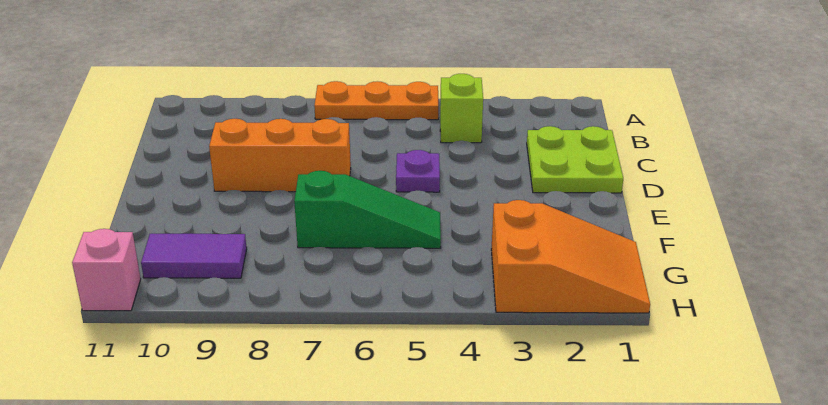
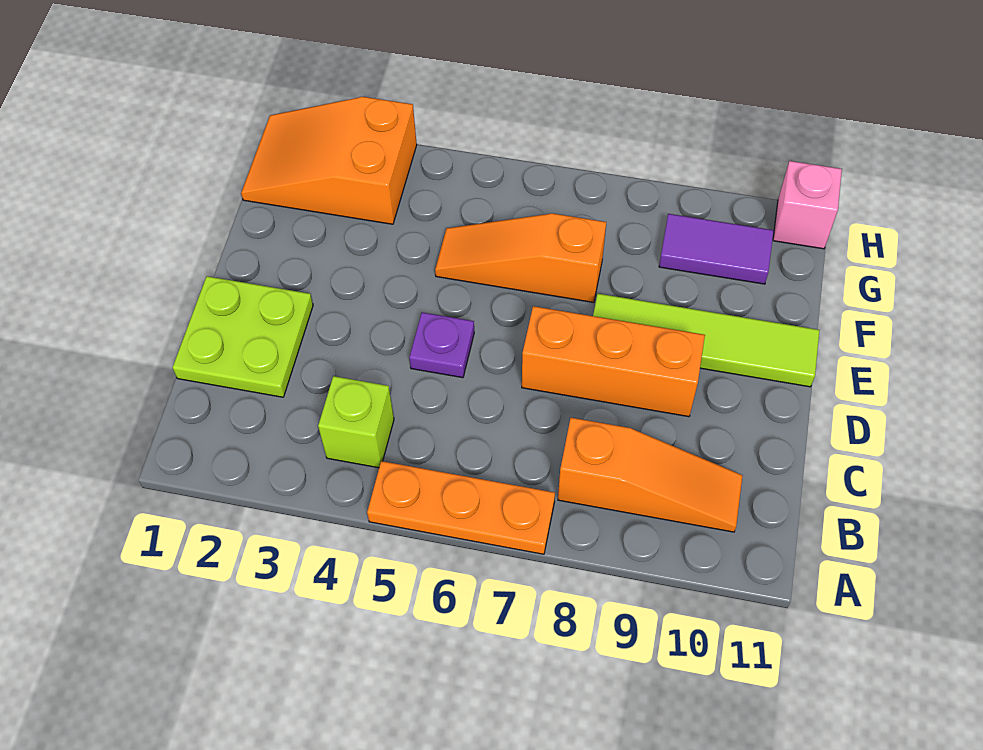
none -> orange 1x3 slope [558,418,743,532]
none -> lime 1x4 tile [593,294,820,387]
green 1x3 slope [294,171,441,248] -> orange 1x3 slope [435,213,606,303]

